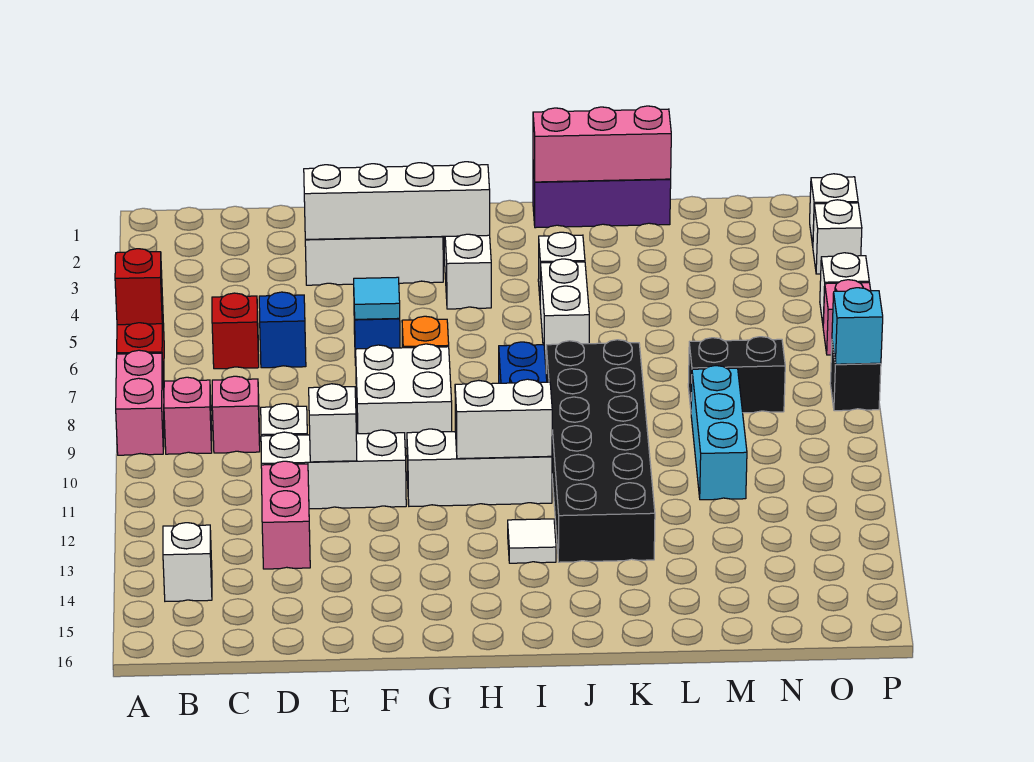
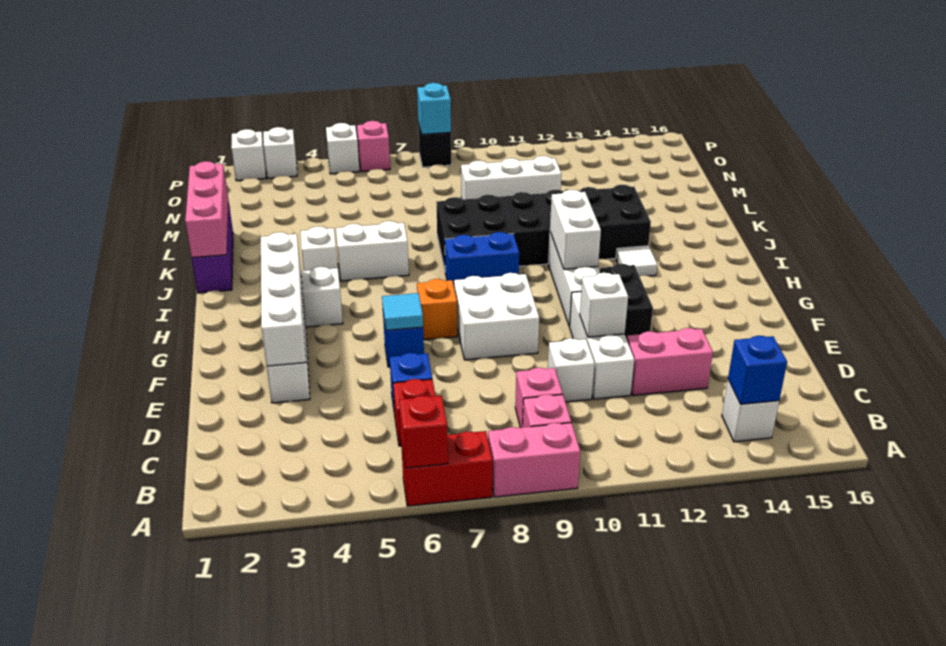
none -> blue 1x1 brick [728,336,787,404]
black 1x2 brick [688,337,785,413] -> black 1x2 brick moved to [600,264,653,339]
cyan 1x3 brick [691,366,747,500] -> white 1x3 brick [461,156,561,199]

